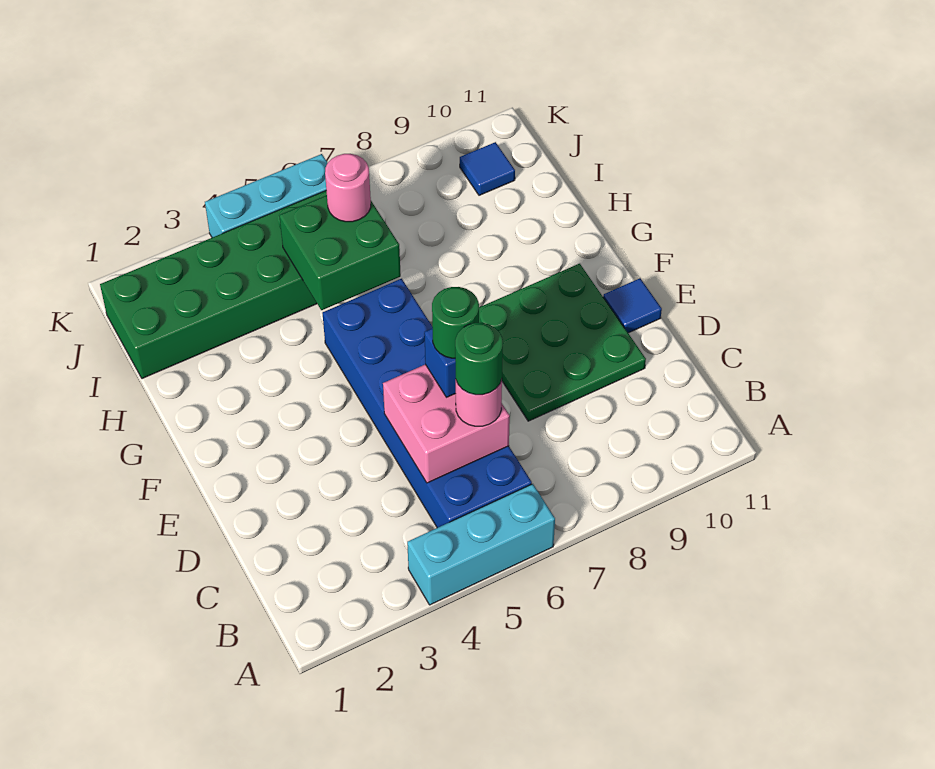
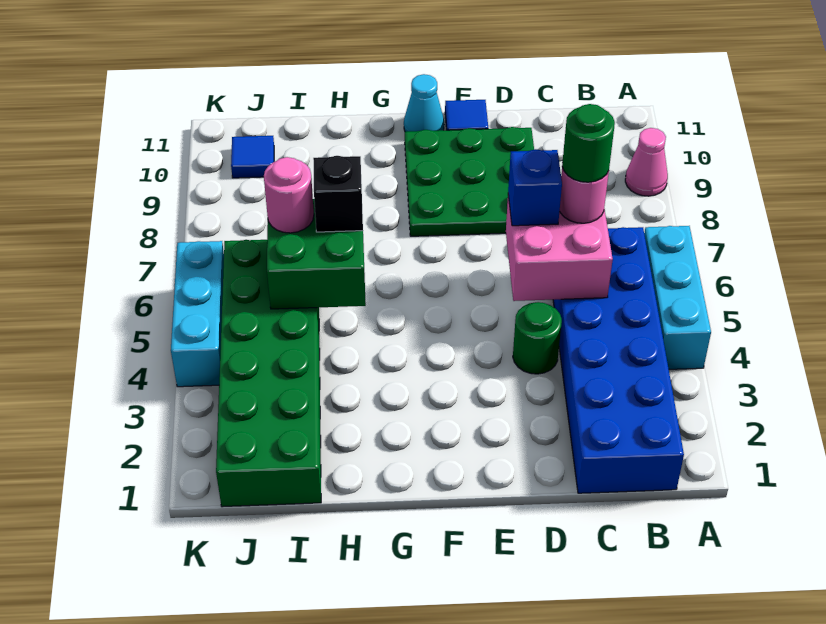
none -> pink 1x1 cone [625,128,668,196]
blue 2x6 brick [322,279,532,528] -> blue 2x6 brick turned to [553,227,684,493]
green 1x1 round brick [432,287,479,358] -> green 1x1 round brick moved to [513,302,562,374]
none -> cyan 1x1 cone [404,74,444,132]
none -> black 1x1 brick [313,156,363,232]

